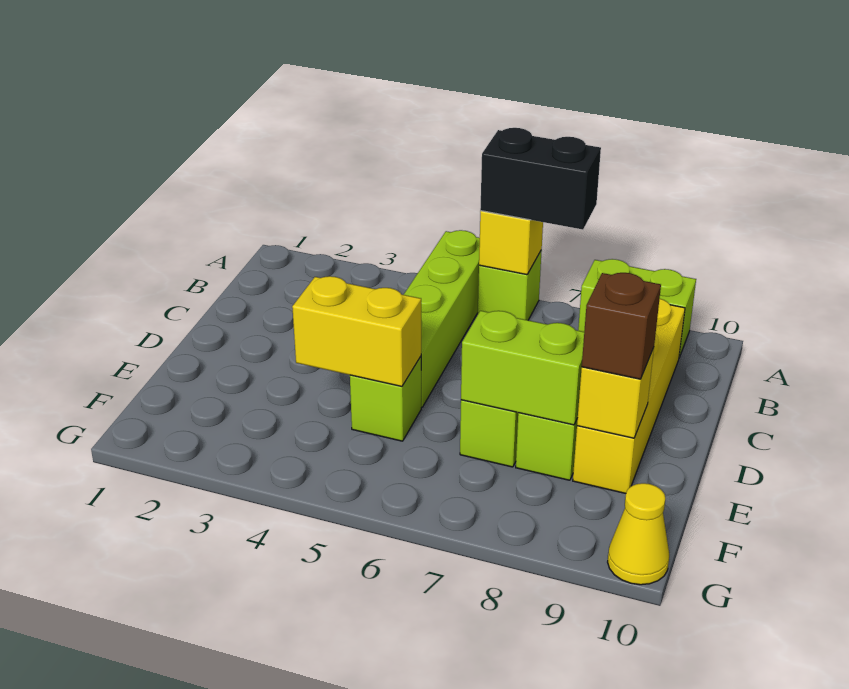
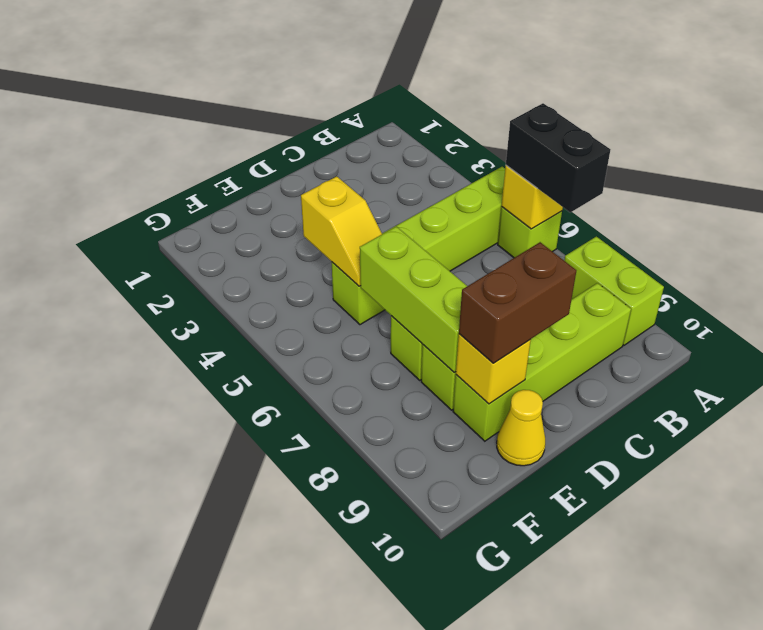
yellow 1x4 brick [573,299,685,493] -> lime 1x4 brick [453,283,631,441]
yellow 1x2 brick [292,276,421,386] -> yellow 1x2 slope [301,176,382,286]
lime 1x2 brick [461,311,584,425] -> lime 1x3 brick [360,226,467,372]
brown 1x1 brick [582,273,661,379] -> brown 1x2 brick [459,242,576,363]
yellow 1x1 cone [608,483,669,585] -> yellow 1x1 cone moved to [497,390,545,466]

